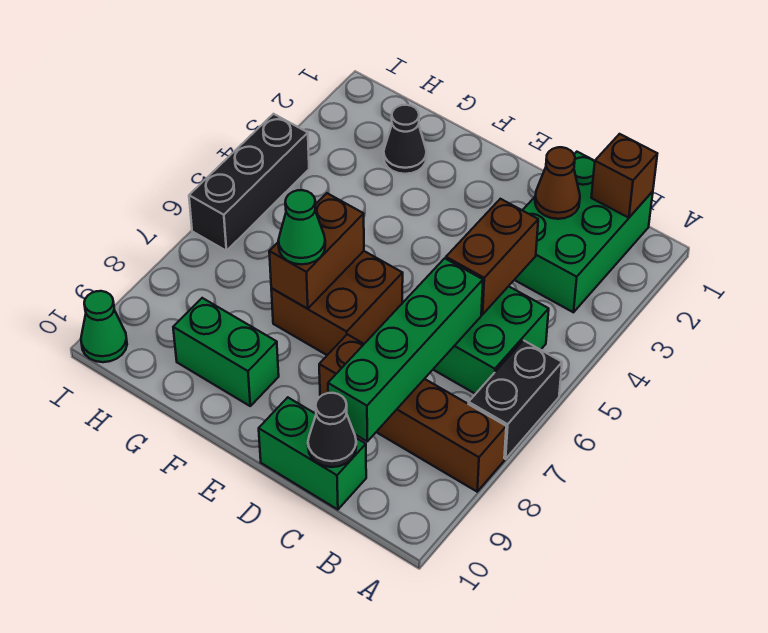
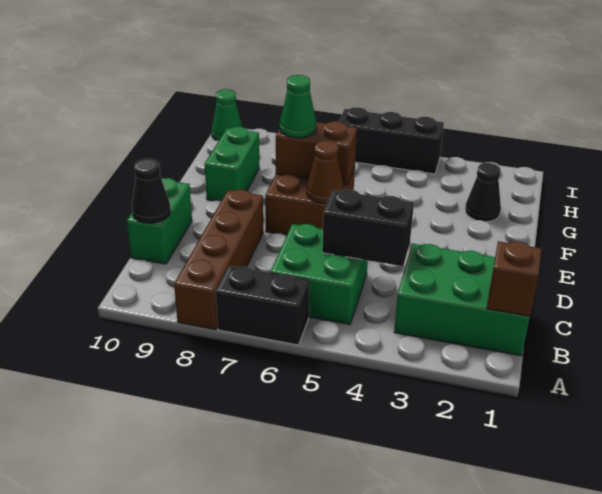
brown 1x1 cone [535,147,580,219] -> brown 1x1 cone moved to [307,141,344,204]
brown 1x2 brick [446,199,538,315] -> black 1x2 brick [322,190,414,266]
green 1x4 brick [328,258,483,441] -> none

